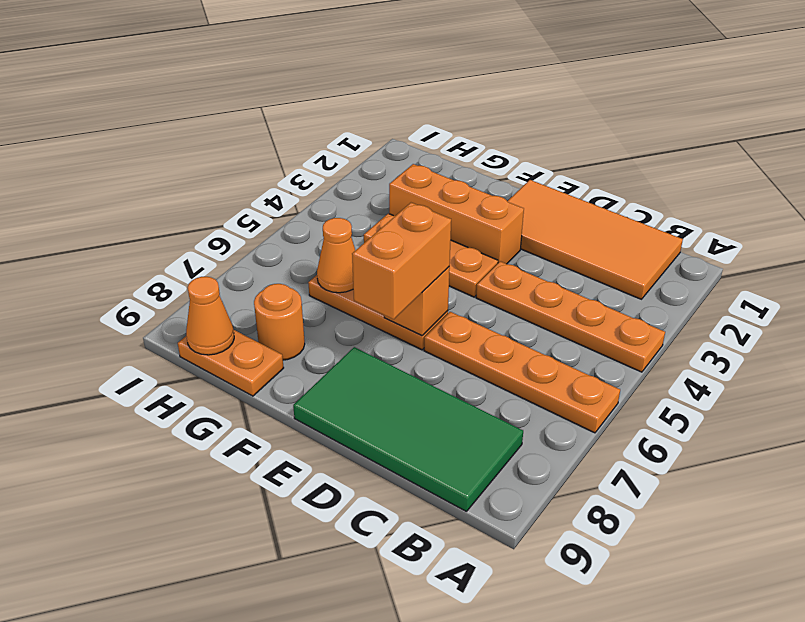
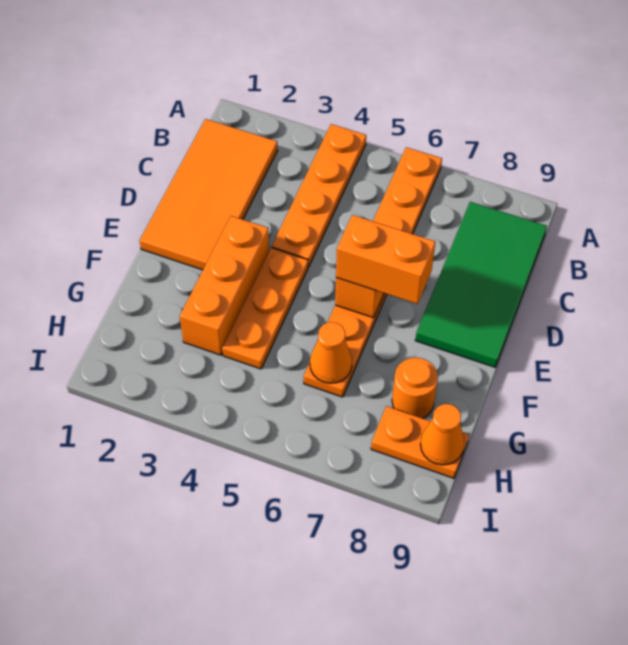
orange 1x2 plate [178,330,284,396] -> orange 1x2 plate turned to [371,406,469,478]

